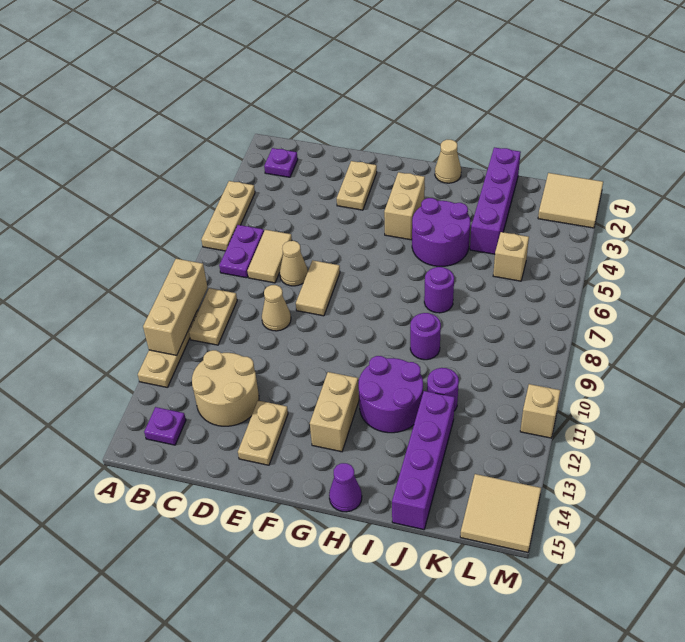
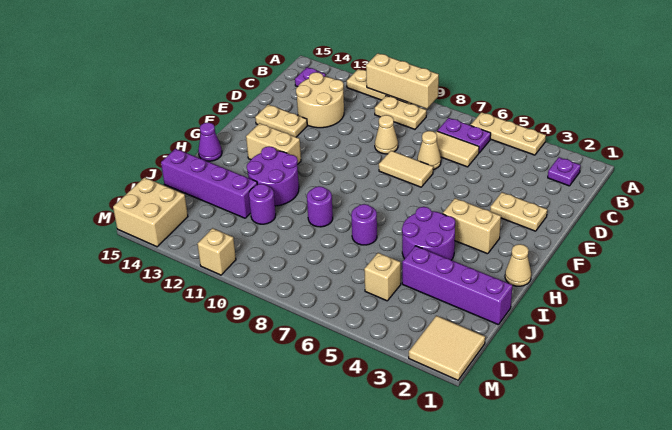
tan 2x2 tile [460,474,541,552] -> tan 2x2 brick [113,177,188,247]

